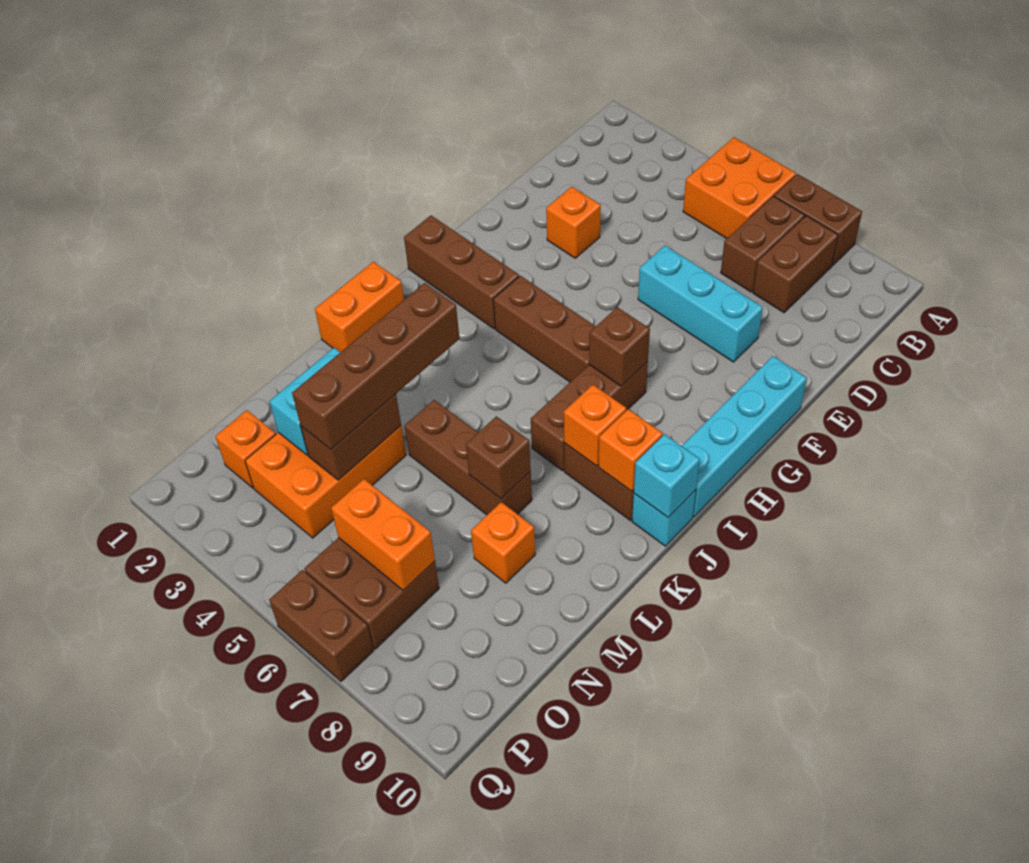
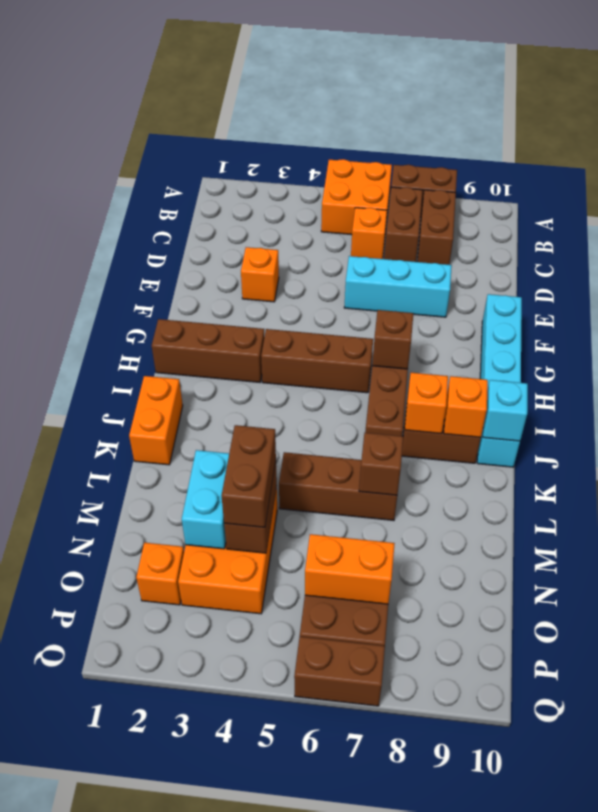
brown 1x4 brick [292,283,460,449] -> brown 1x2 brick [222,425,276,527]
orange 1x1 brick [471,502,535,583] -> orange 1x1 brick moved to [351,208,387,259]

